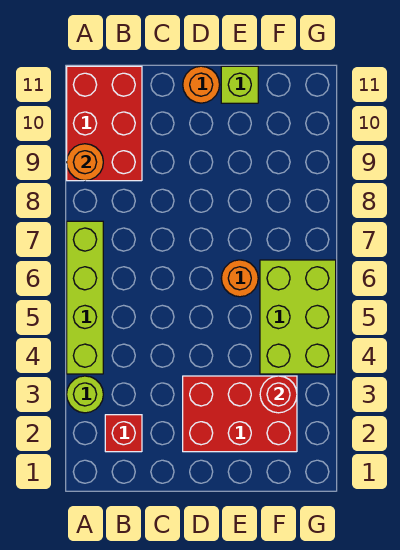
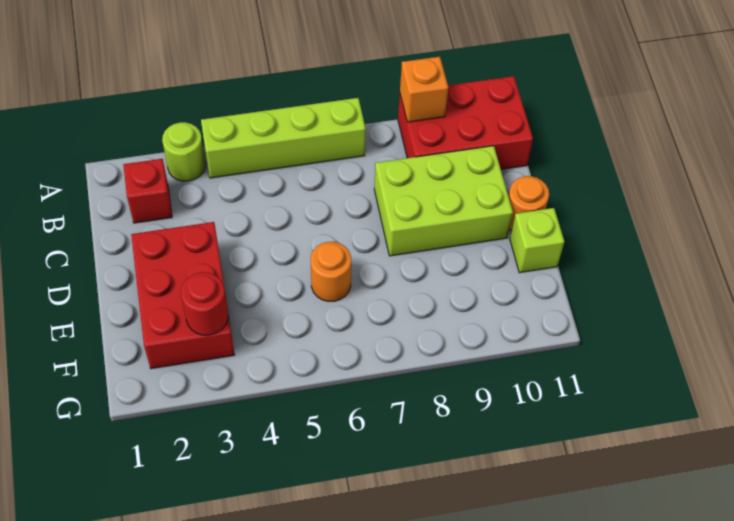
orange 1x1 round brick [67,144,103,181] -> orange 1x1 brick [400,57,448,122]
lime 2x3 brick [260,260,336,374] -> lime 2x3 brick moved to [374,146,513,256]

